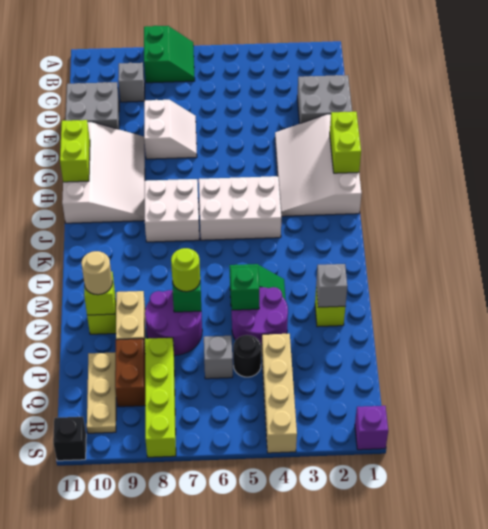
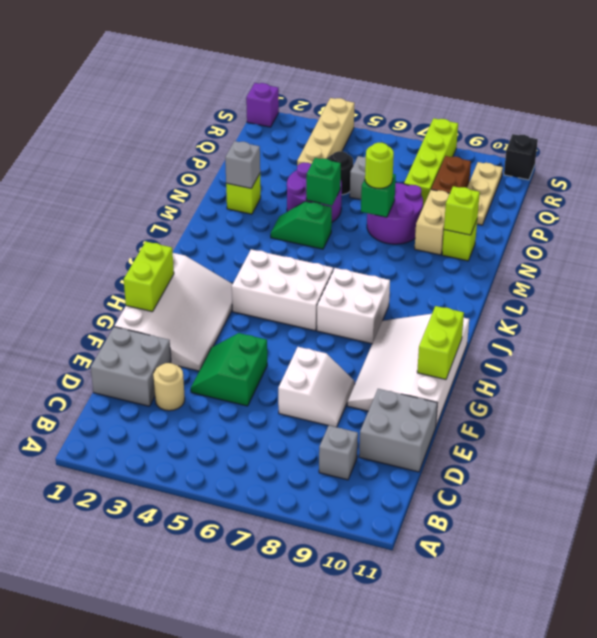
green 2x2 slope [144,26,195,83] -> green 2x2 slope moved to [191,333,267,406]
white 2x2 slope [144,100,197,159] -> white 2x2 slope turned to [278,347,355,427]
tan 1x1 round brick [81,251,112,295] -> tan 1x1 round brick moved to [153,363,185,411]

